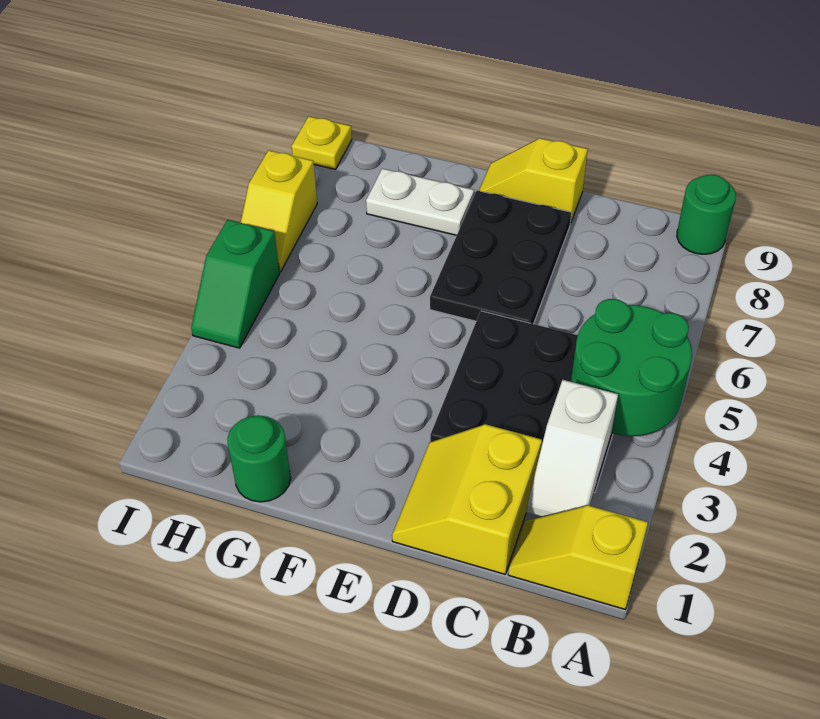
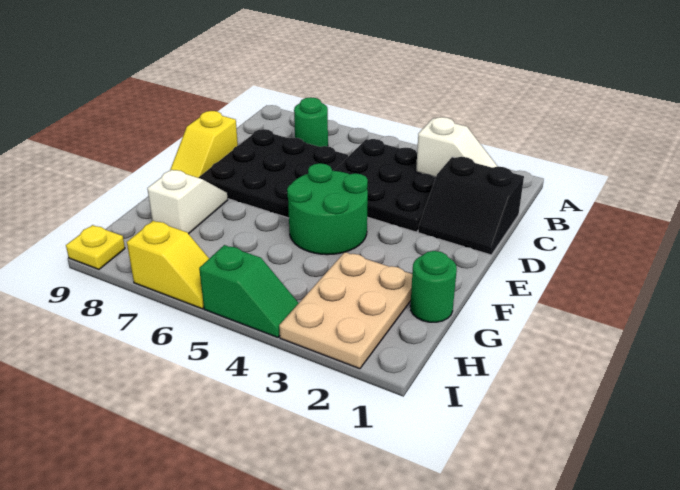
yellow 1x2 slope [508,505,648,609] -> none
green 2x2 round brick [571,299,692,436] -> green 2x2 round brick moved to [287,163,368,255]
green 1x1 round brick [677,175,736,254] -> green 1x1 round brick moved to [294,97,328,147]
yellow 2x2 slope [392,424,542,574] -> black 2x2 slope [418,157,524,255]
black 2x3 plate [430,190,571,324] -> black 3x3 plate [199,129,348,218]
white 1x2 plate [366,169,474,235] -> white 1x2 slope [147,170,228,234]
none -> tan 2x3 plate [279,252,412,369]

